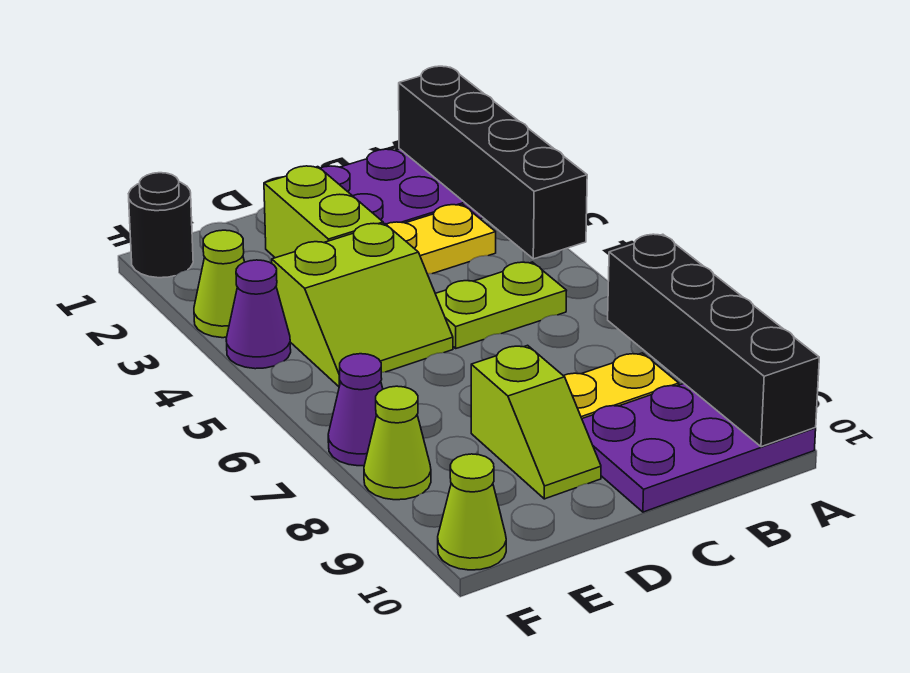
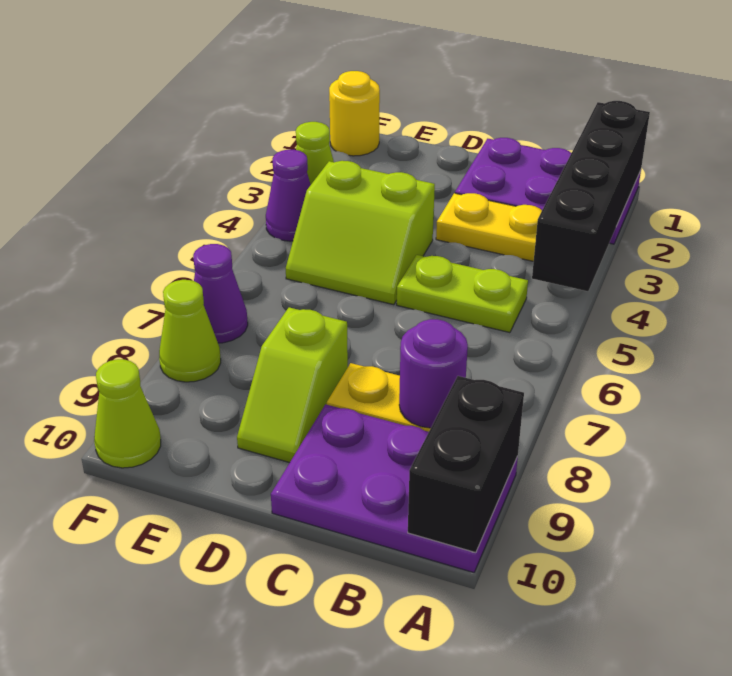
black 1x4 brick [608,234,819,447] -> black 1x2 brick [408,376,524,553]
none -> purple 1x1 round brick [399,319,468,428]
lime 1x2 brick [264,166,383,258] -> none
black 1x1 round brick [128,173,193,278] -> yellow 1x1 round brick [329,71,380,156]

